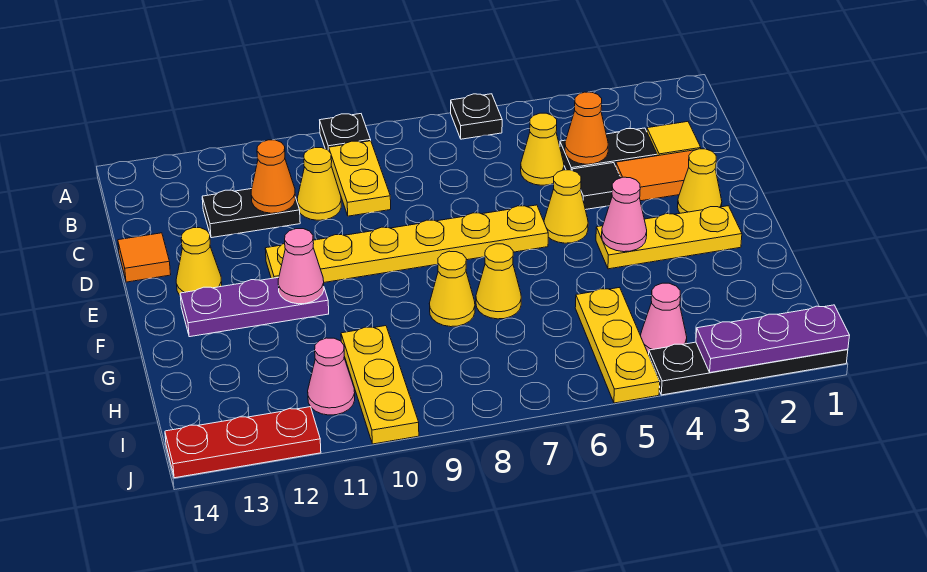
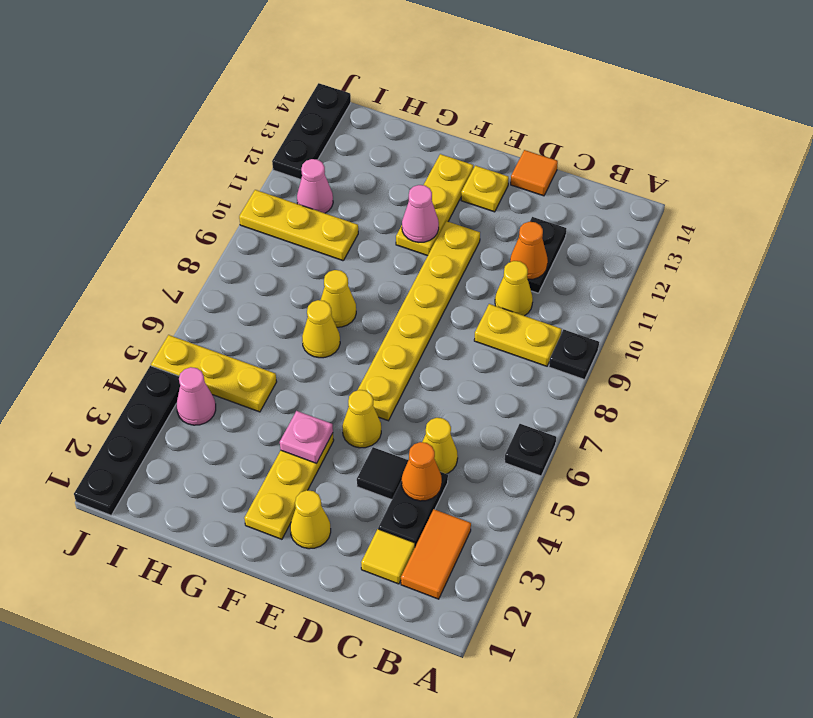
orange 1x2 tile [616,150,694,201] -> orange 1x2 tile moved to [401,509,471,599]
yellow 1x1 cone [176,228,222,295] -> yellow 1x1 plate [461,166,509,212]
pink 1x1 cone [602,177,647,252] -> pink 1x1 plate [280,411,333,463]
purple 1x3 plate [180,277,329,337] -> yellow 1x3 plate [396,154,473,256]
purple 1x3 plate [696,305,849,373] -> none
red 1x3 plate [165,407,321,478] -> black 1x3 plate [272,83,351,179]

